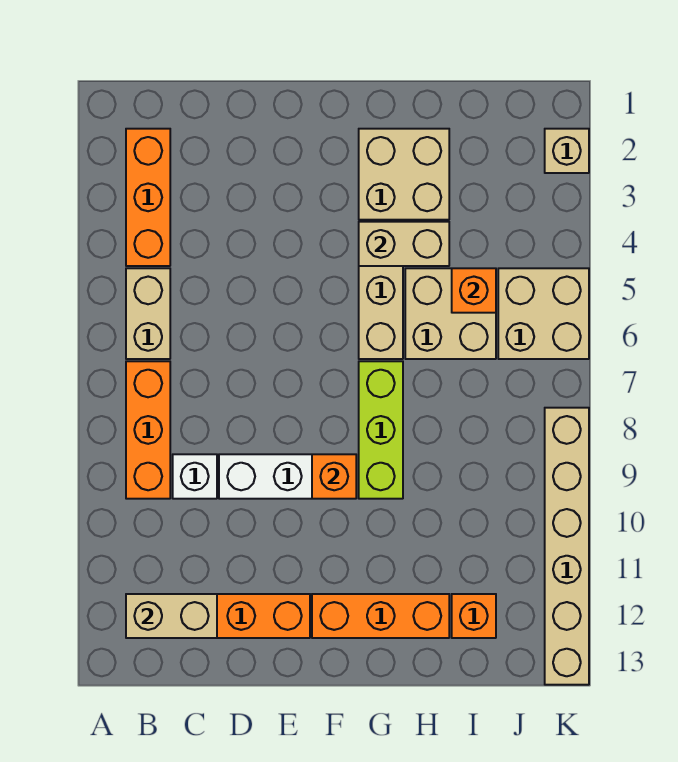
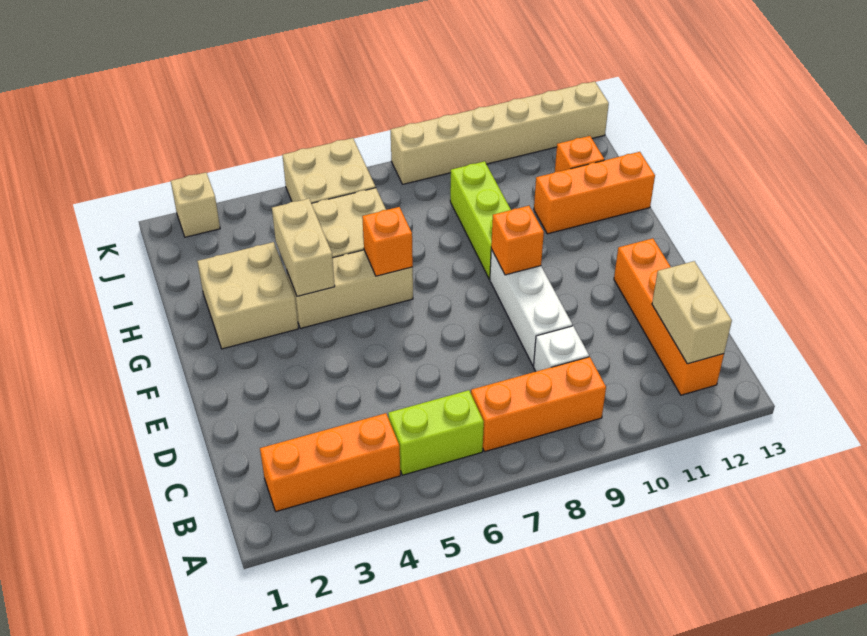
tan 1x2 brick [126,268,170,359] -> lime 1x2 brick [388,390,484,475]
orange 1x3 brick [312,594,449,638] -> orange 1x3 brick turned to [534,152,655,234]
lime 1x3 brick [359,361,403,499] -> lime 1x3 brick turned to [450,161,511,279]
orange 1x1 brick [452,268,496,313] -> orange 1x1 brick moved to [362,207,413,276]

